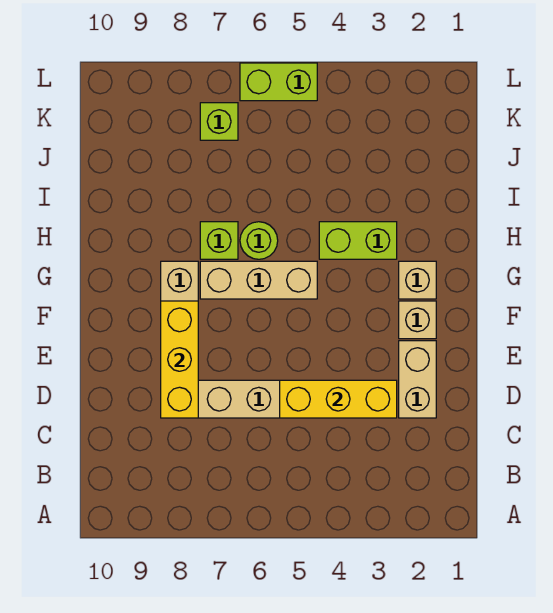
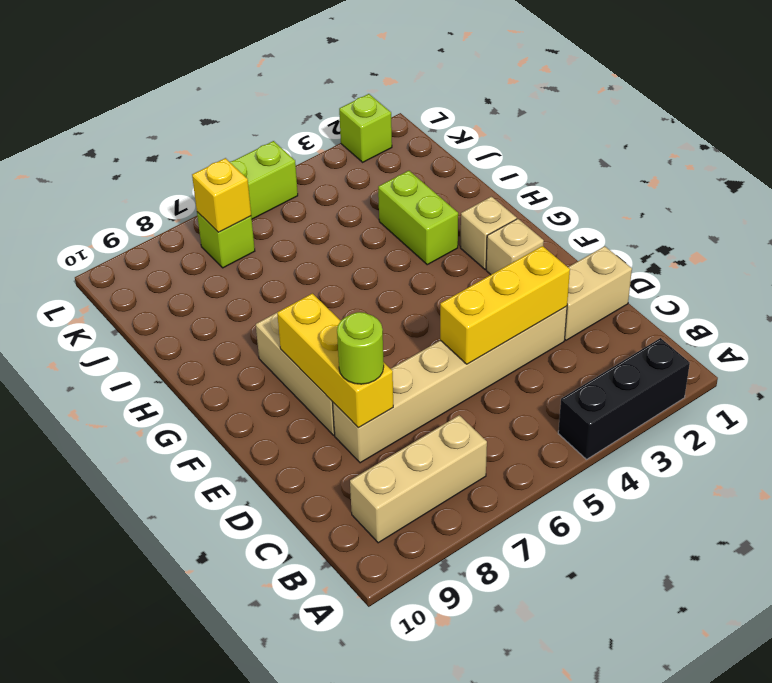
none -> black 1x3 brick [558,338,690,459]
tan 1x2 brick [399,341,436,418] -> tan 1x2 brick turned to [565,246,632,340]
tan 1x3 brick [200,261,317,299] -> tan 1x3 brick moved to [350,415,487,543]
lime 1x2 brick [319,222,397,259] -> lime 1x2 brick turned to [378,171,458,265]
lime 1x1 round brick [240,222,278,259] -> lime 1x1 round brick moved to [337,312,384,384]
lime 1x1 brick [200,222,238,259] -> lime 1x1 brick moved to [339,94,392,162]
none -> yellow 1x1 brick [192,158,251,232]

